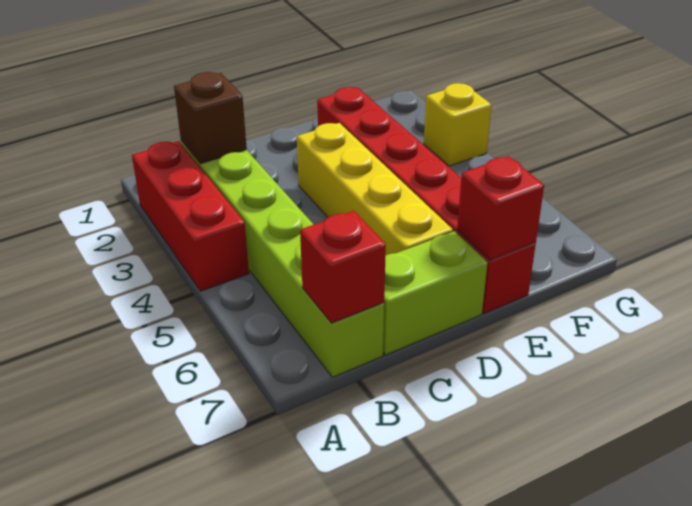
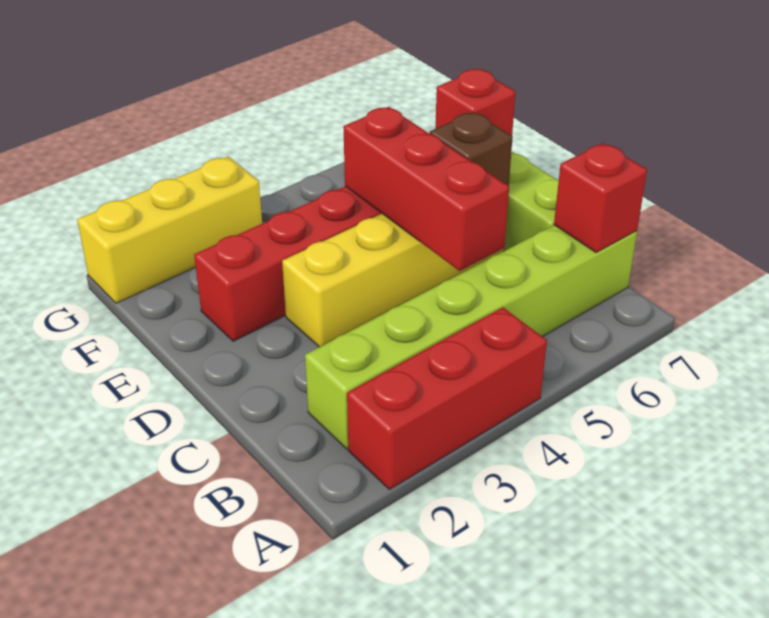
brown 1x1 brick [174,72,247,164] -> brown 1x1 brick moved to [430,112,513,186]
none -> red 1x3 brick [343,107,509,271]
yellow 1x1 brick [424,83,492,166] -> yellow 1x3 brick [77,157,262,303]

